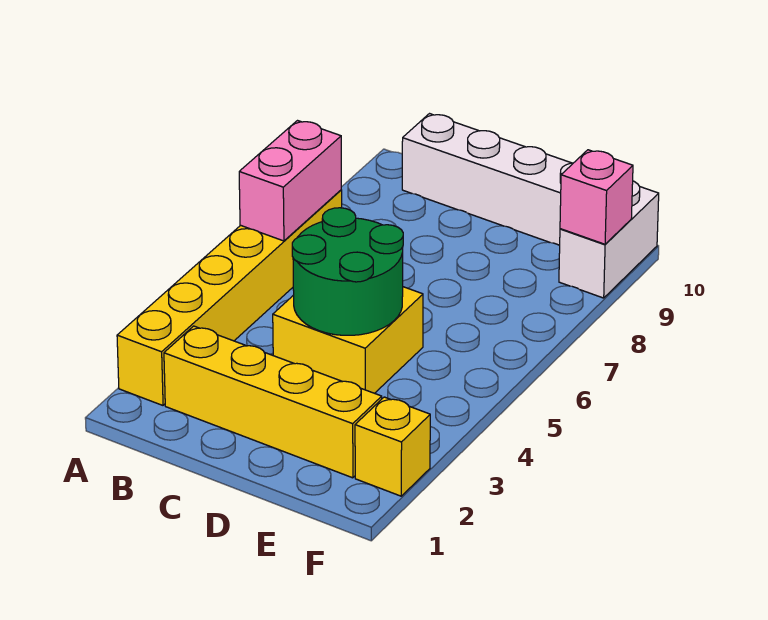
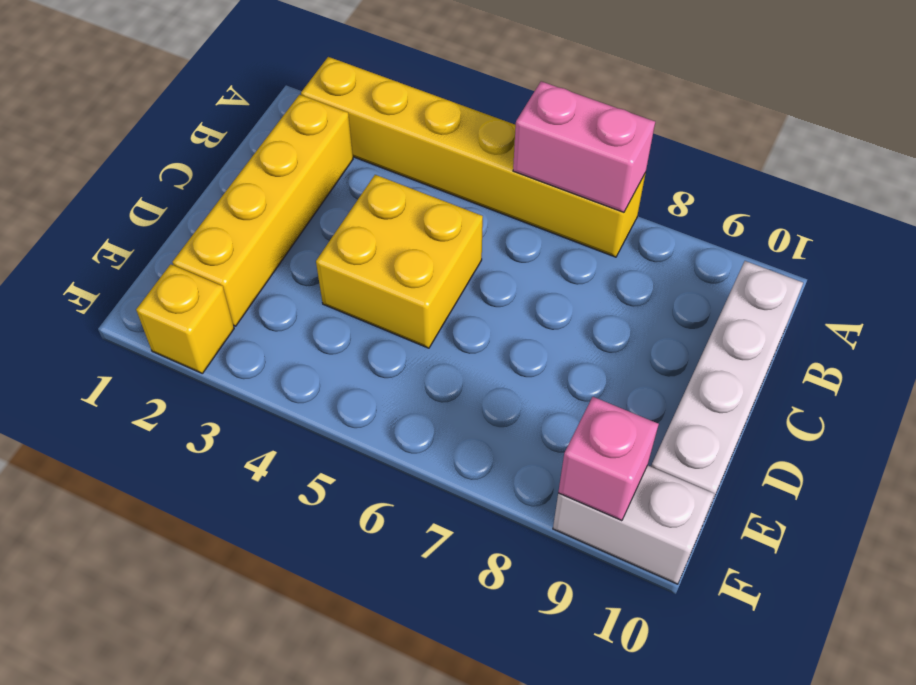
green 2x2 round brick [292,208,403,335] -> none

